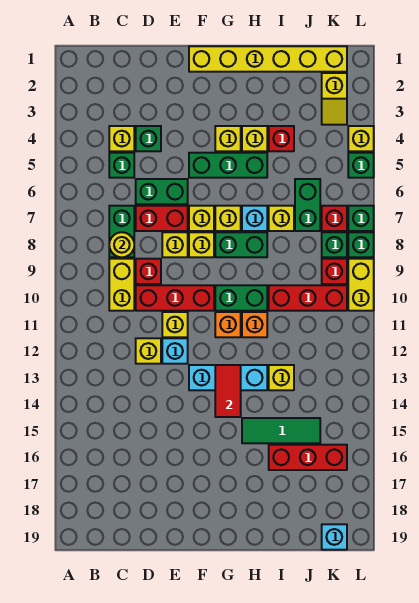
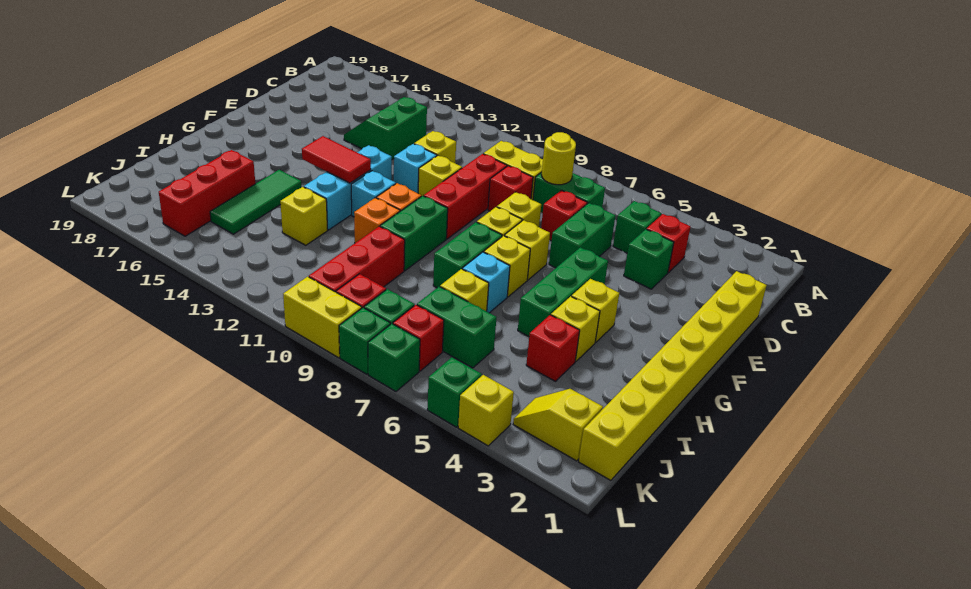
yellow 1x1 brick [109,126,134,151] -> red 1x1 brick [647,214,690,273]
none -> green 2x2 slope [344,97,427,159]
red 1x2 brick [136,206,188,231] -> red 1x1 brick [541,190,587,241]
yellow 1x6 brick [189,46,347,72] -> yellow 1x8 brick [579,271,767,480]
cyan 1x1 brick [322,524,347,550] -> cyan 1x1 brick moved to [351,171,396,217]

